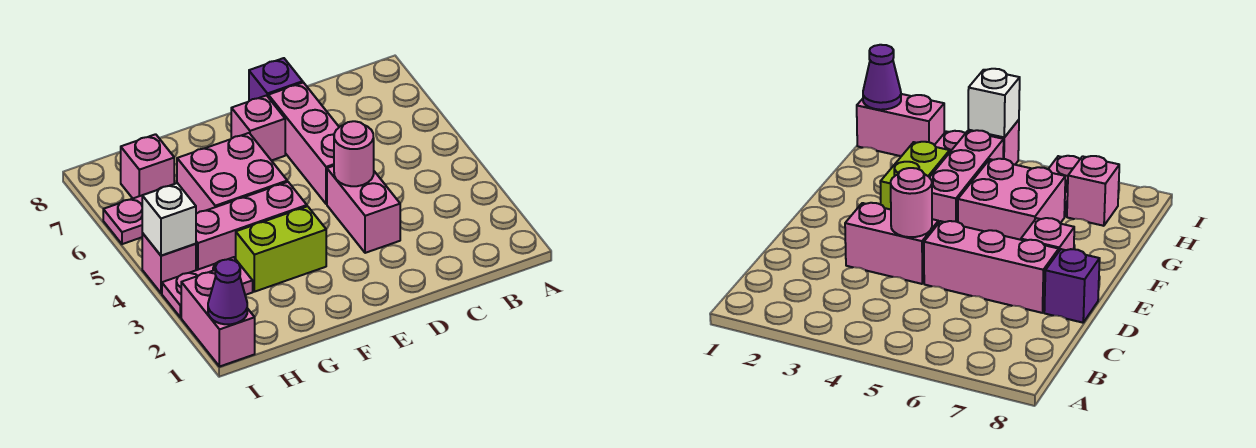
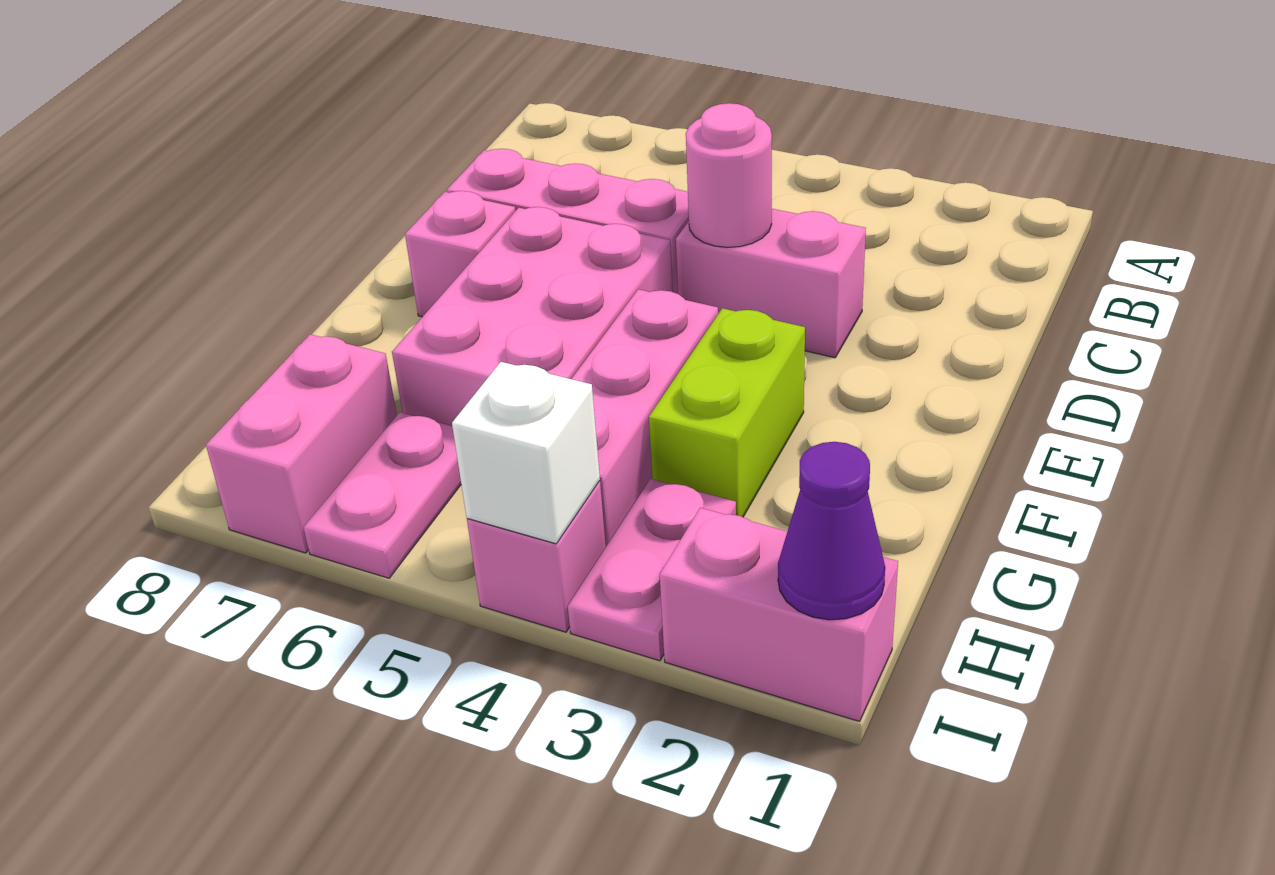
purple 1x1 brick [249,58,303,101] -> none
pink 2x2 brick [177,133,287,214] -> pink 2x3 brick [392,207,673,426]
pink 1x1 brick [121,134,174,198] -> pink 1x2 brick [206,334,397,553]

